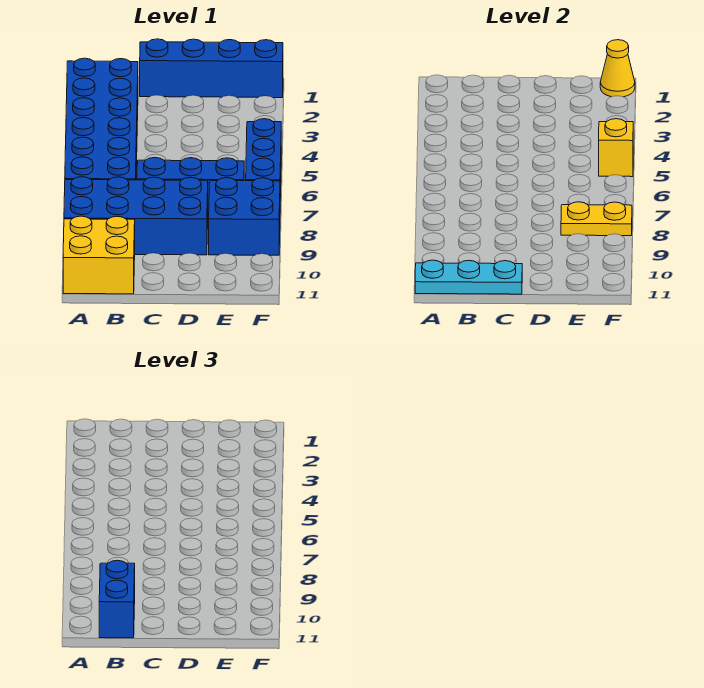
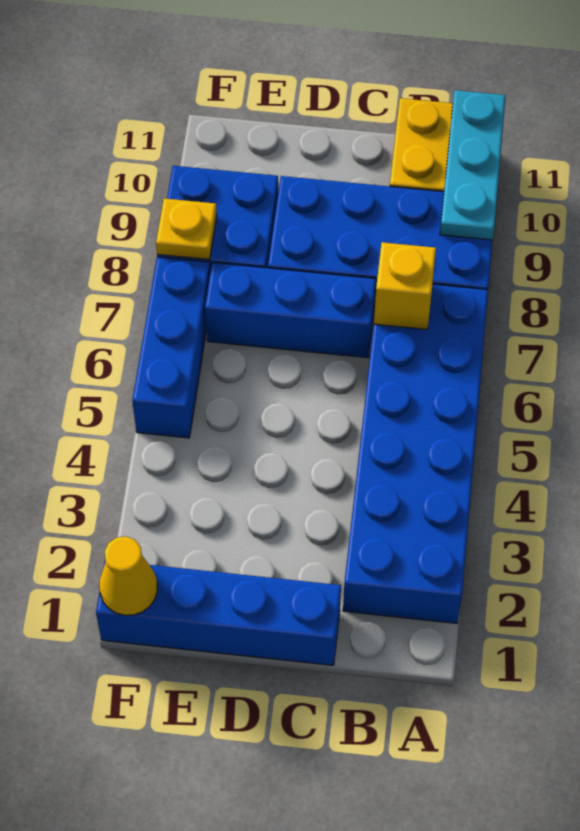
cyan 1x3 plate [415,260,522,294] -> cyan 1x3 plate turned to [440,90,506,240]
blue 1x2 brick [99,560,135,638] -> none
yellow 1x2 plate [561,202,632,236] -> yellow 1x1 plate [156,198,217,260]
yellow 1x1 brick [599,119,633,177] -> yellow 1x1 brick moved to [374,242,436,329]

